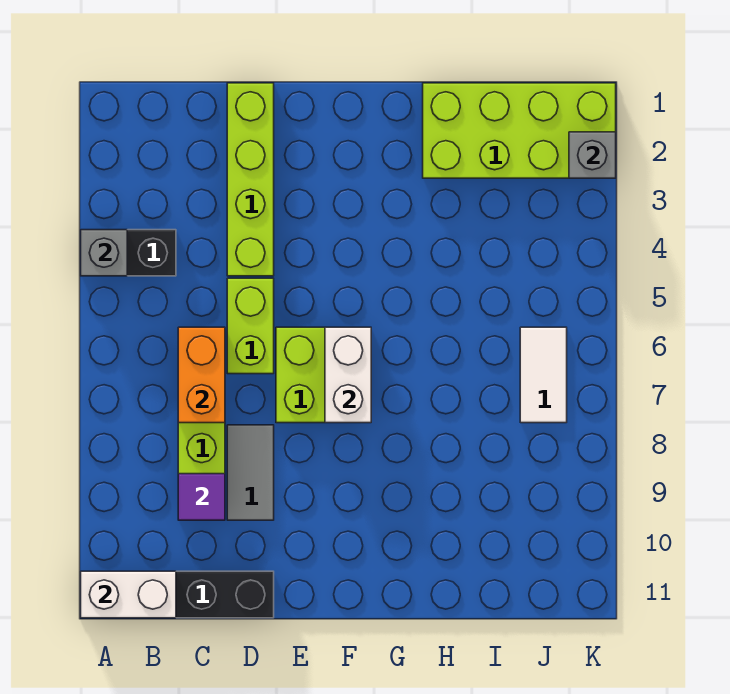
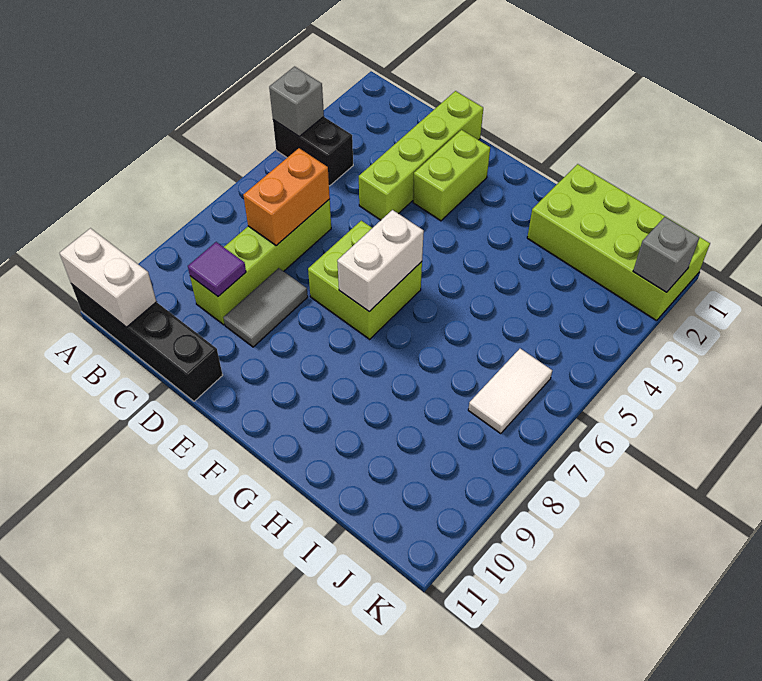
lime 1x2 brick [227,278,274,374] -> lime 1x2 brick moved to [413,130,490,221]

